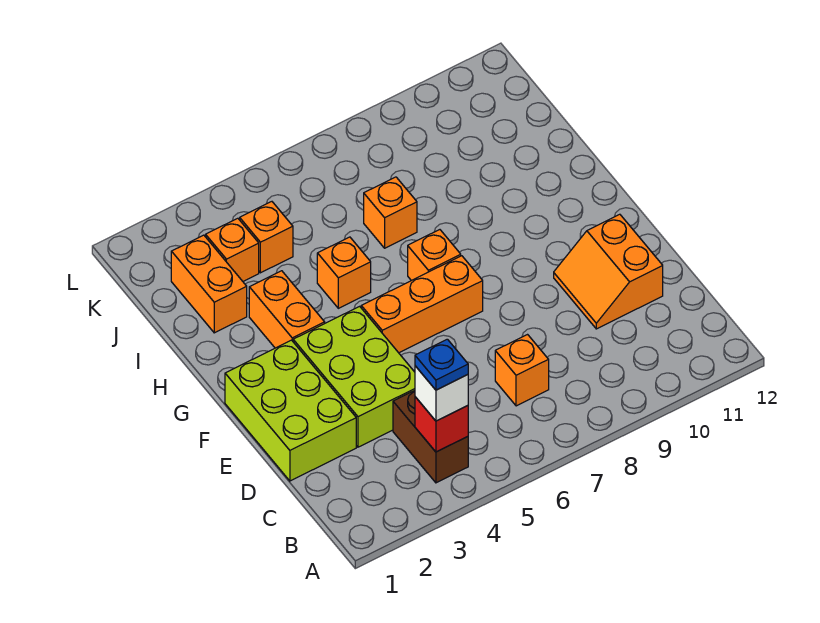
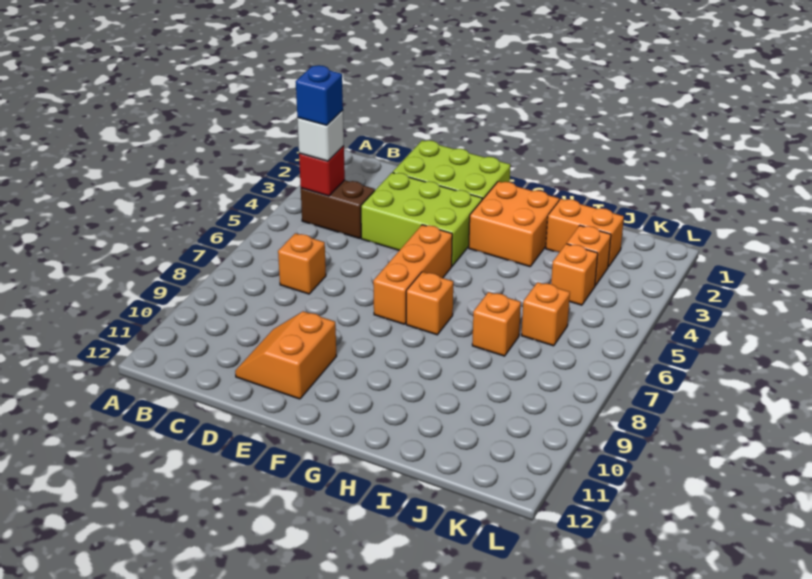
blue 1x1 plate [415,339,468,390] -> blue 1x1 brick [296,65,343,125]
orange 2x2 slope [554,214,663,329] -> orange 2x2 slope turned to [235,311,336,399]
orange 1x2 brick [249,271,325,348] -> orange 2x2 brick [469,181,559,267]
orange 1x1 brick [317,237,371,308] -> orange 1x1 brick moved to [521,282,570,346]

